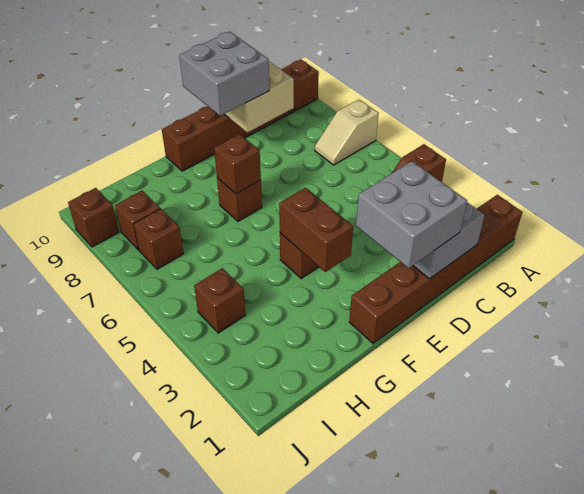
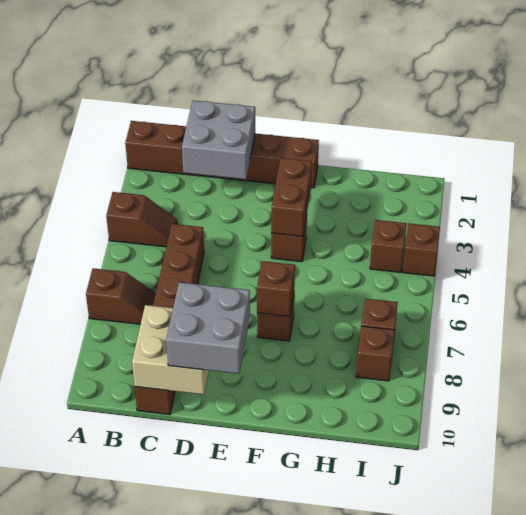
tan 1x2 slope [315,99,379,165] -> brown 1x2 slope [86,268,156,324]
brown 1x6 brick [162,59,319,171] -> brown 1x6 brick turned to [135,224,204,415]
grey 2x2 brick [356,161,467,268] -> none
brown 1x1 brick [68,188,119,247] -> brown 1x1 brick moved to [403,223,440,276]

